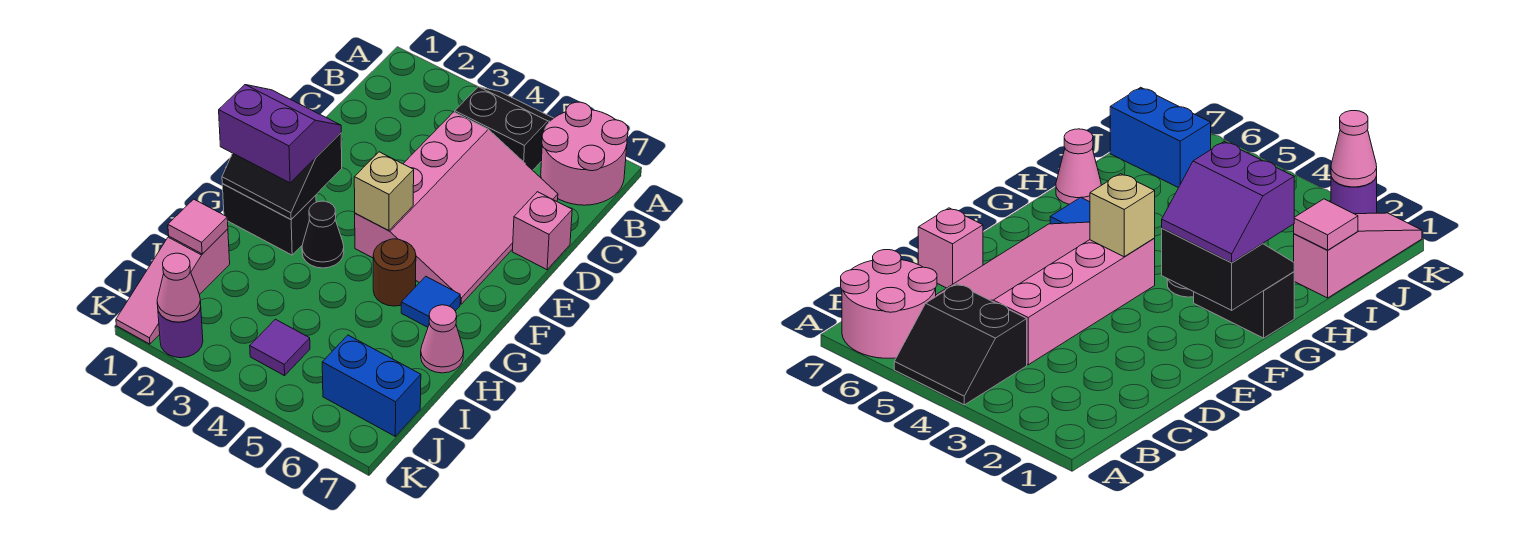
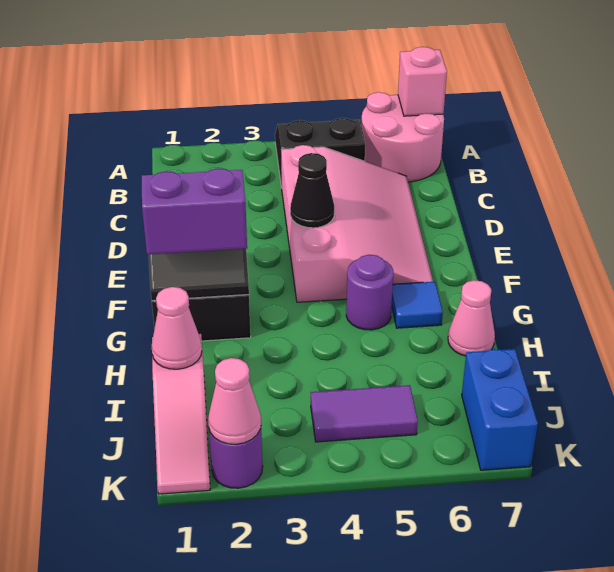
pink 1x1 brick [512,192,572,270] -> pink 1x1 brick moved to [398,47,447,116]
tan 1x1 brick [354,152,414,231] -> none
black 1x1 cone [302,201,344,268] -> black 1x1 cone moved to [290,153,334,228]
brown 1x1 round brick [373,239,416,306] -> purple 1x1 round brick [346,255,393,330]
pink 1x1 tile [168,199,228,254] -> pink 1x1 cone [151,287,202,369]
purple 1x1 tile [250,319,310,376] -> purple 1x2 tile [311,385,418,442]
blue 1x2 brick [322,335,421,436] -> blue 1x2 brick turned to [462,349,538,470]

